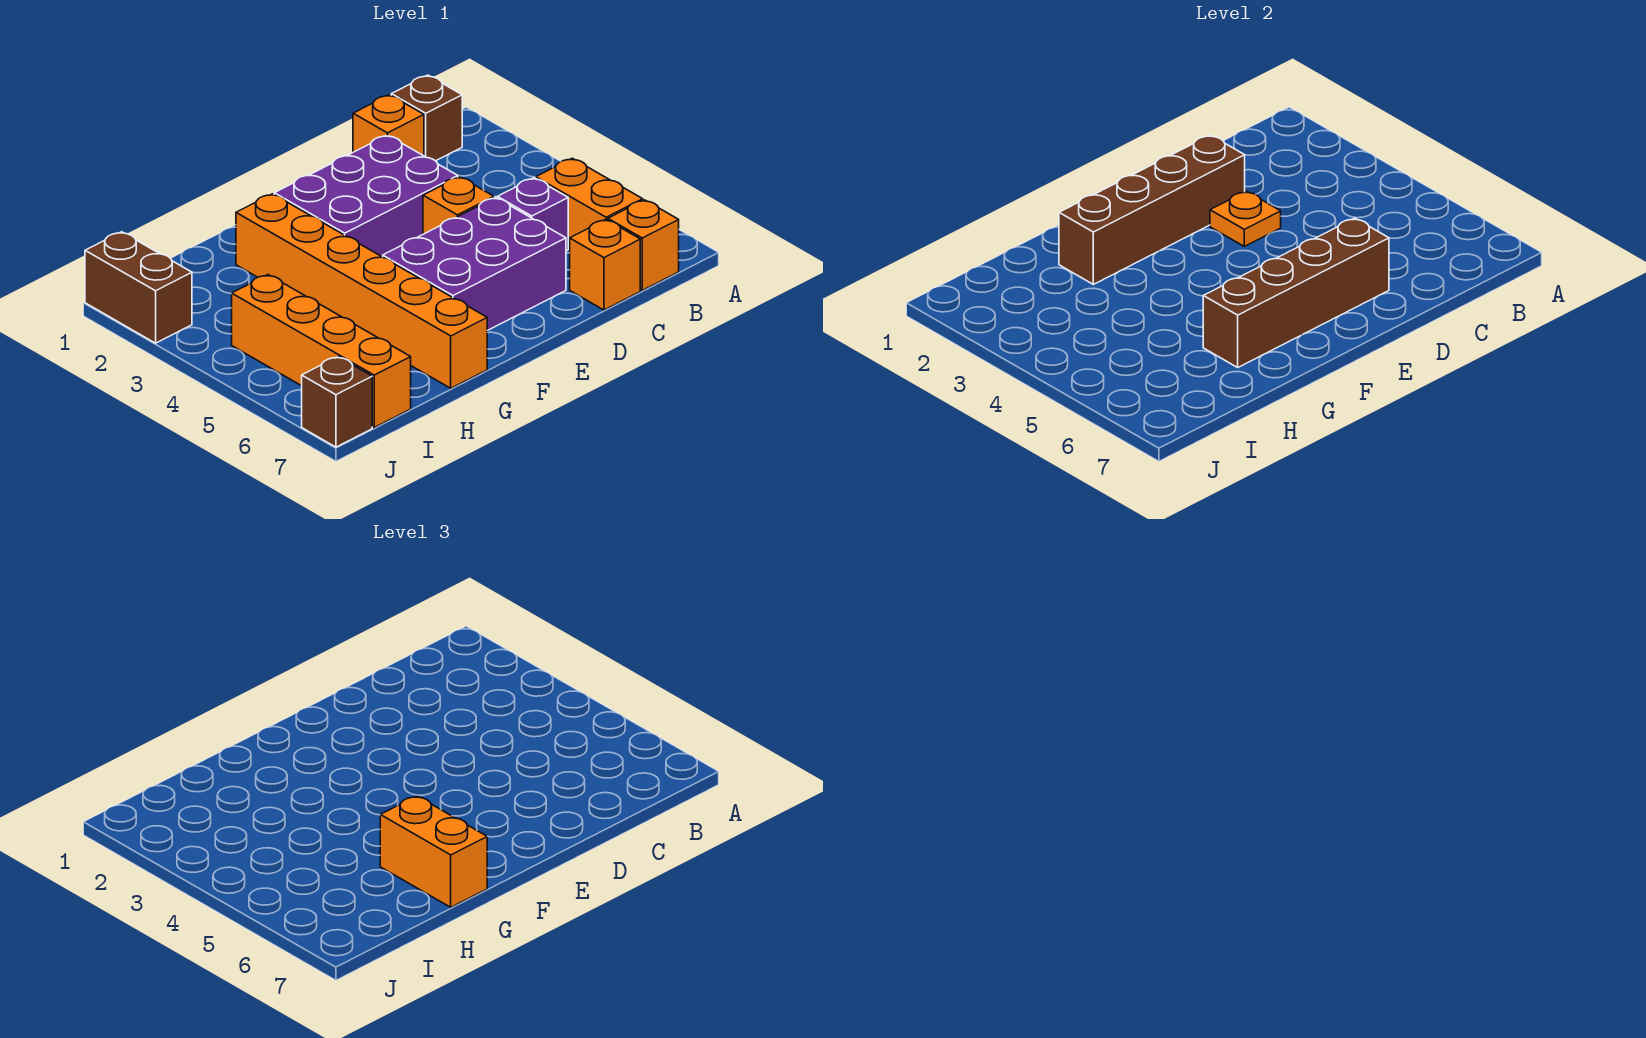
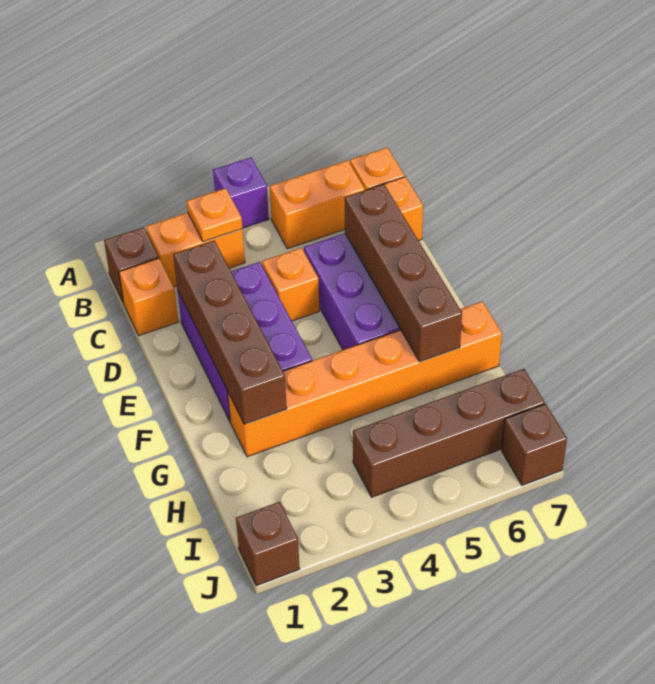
purple 1x1 brick [497,178,568,251] -> purple 1x1 brick moved to [213,157,269,228]
orange 1x1 plate [1210,191,1281,246] -> orange 1x1 plate moved to [187,188,242,242]
orange 1x2 brick [380,796,487,907] -> orange 1x2 brick moved to [146,213,245,287]
orange 1x4 brick [232,275,411,427] -> brown 1x4 brick [353,369,545,497]
brown 1x2 brick [85,232,192,343] -> brown 1x1 brick [236,502,300,586]

